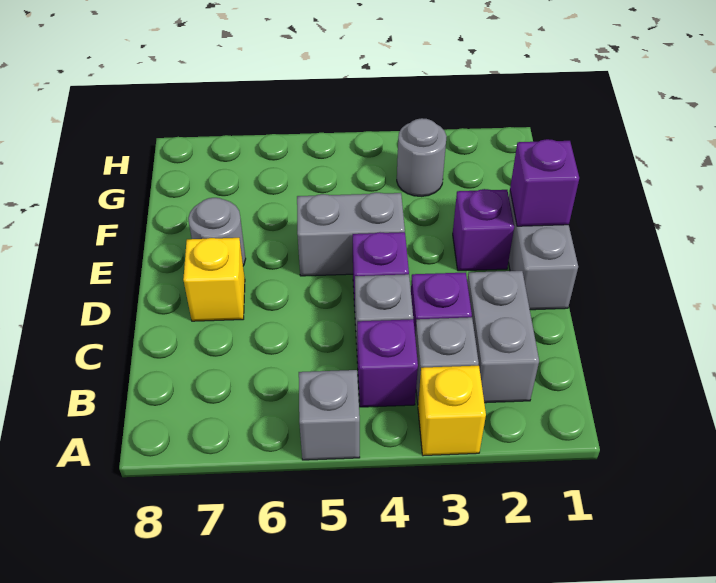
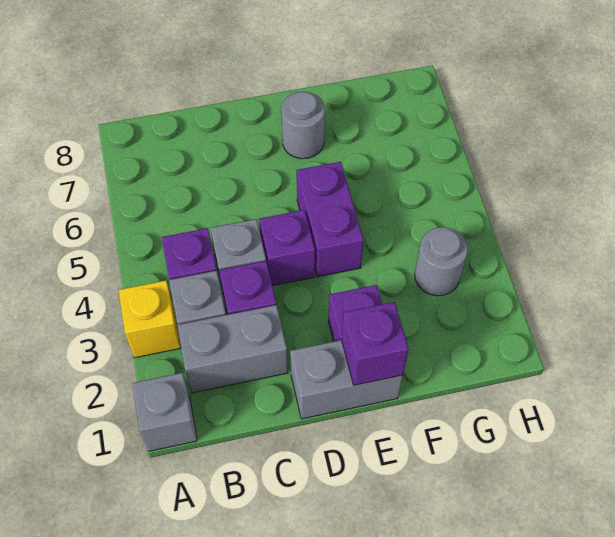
grey 1x1 brick [299,370,360,460] -> grey 1x1 brick moved to [132,373,197,451]
yellow 1x1 brick [183,238,245,321] -> none
grey 1x2 brick [297,192,405,276] -> purple 1x2 brick [297,162,364,277]

